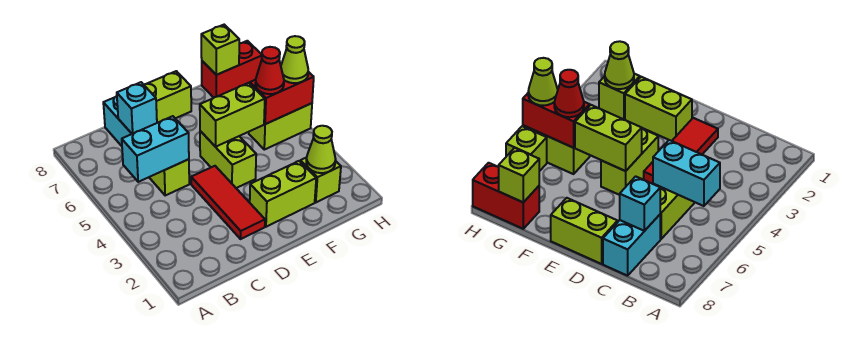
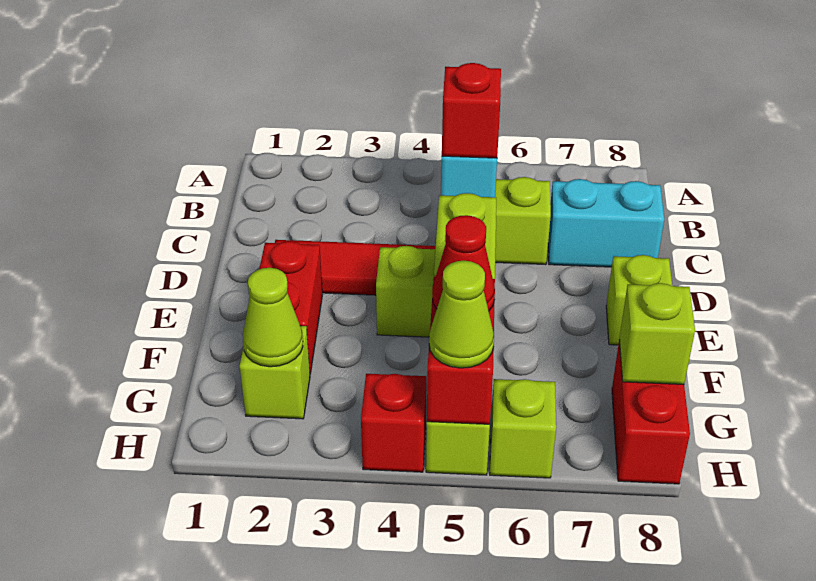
none -> red 1x1 brick [442,63,501,158]
cyan 1x1 brick [117,82,157,134] -> none
lime 1x2 brick [143,71,191,123] -> lime 1x1 brick [606,255,672,345]
lime 1x2 brick [250,161,316,227] -> red 1x2 brick [260,241,322,373]
none -> red 1x1 brick [361,374,427,472]

